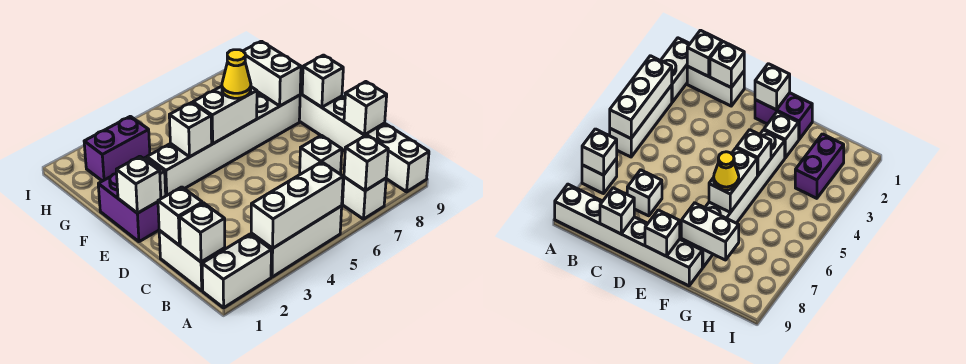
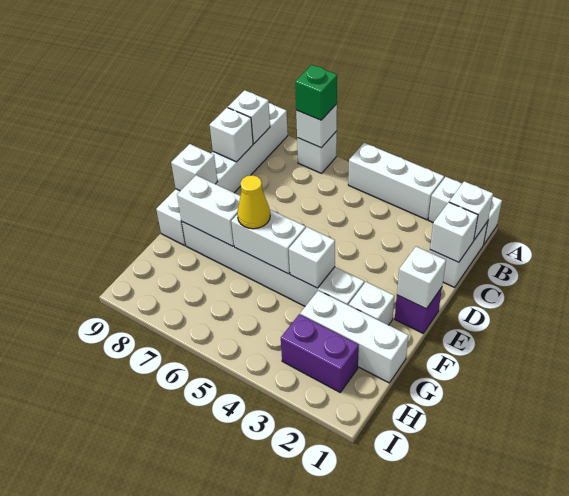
white 1x3 brick [251,162,343,248] -> white 1x3 brick moved to [300,291,408,383]
none -> green 1x1 brick [295,65,337,120]
white 1x1 brick [300,135,342,174] -> white 1x1 brick moved to [228,90,270,144]
purple 1x2 brick [98,174,159,242] -> purple 1x1 brick [395,288,442,333]
white 1x2 brick [243,41,301,106] -> white 1x2 brick turned to [177,175,240,246]

